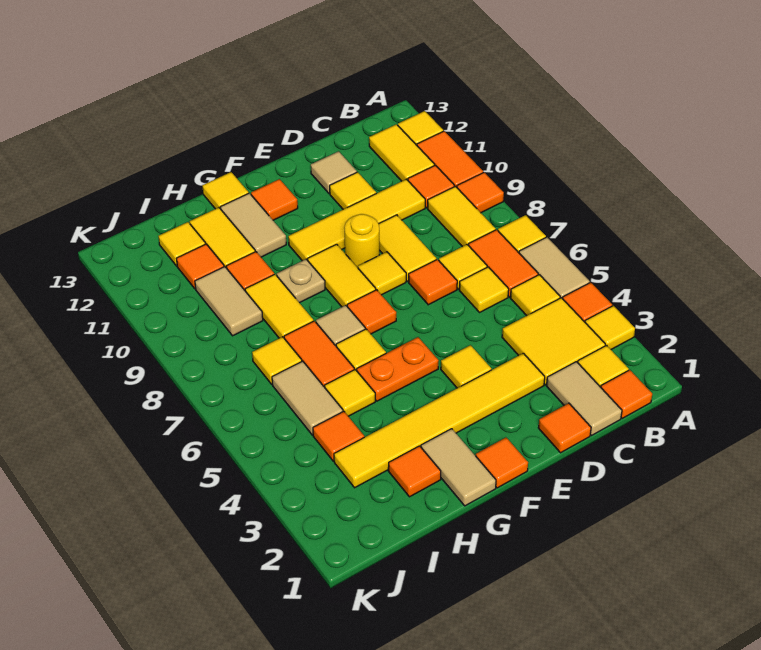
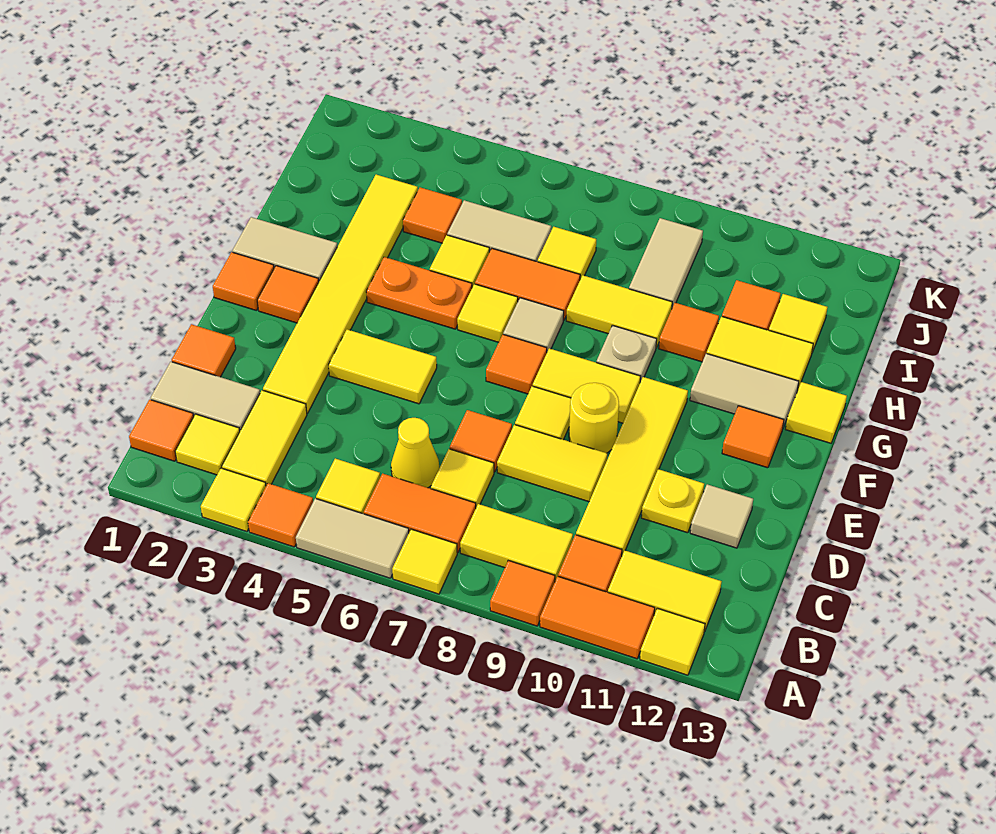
yellow 2x2 tile [502,298,605,385] -> yellow 1x2 tile [222,390,307,485]
yellow 1x1 tile [459,267,509,312] -> yellow 1x1 cone [391,418,439,488]
yellow 1x1 tile [330,172,376,209] -> yellow 1x1 plate [641,469,704,533]
yellow 1x1 tile [441,345,491,388] -> yellow 1x2 tile [329,330,437,404]
orange 1x2 plate [357,337,439,401] -> orange 1x2 plate turned to [366,257,472,329]
orange 1x1 tile [388,446,441,497] -> orange 1x1 tile moved to [257,266,319,323]
tan 1x2 tile [195,267,263,336] -> tan 1x2 tile turned to [629,218,703,308]

